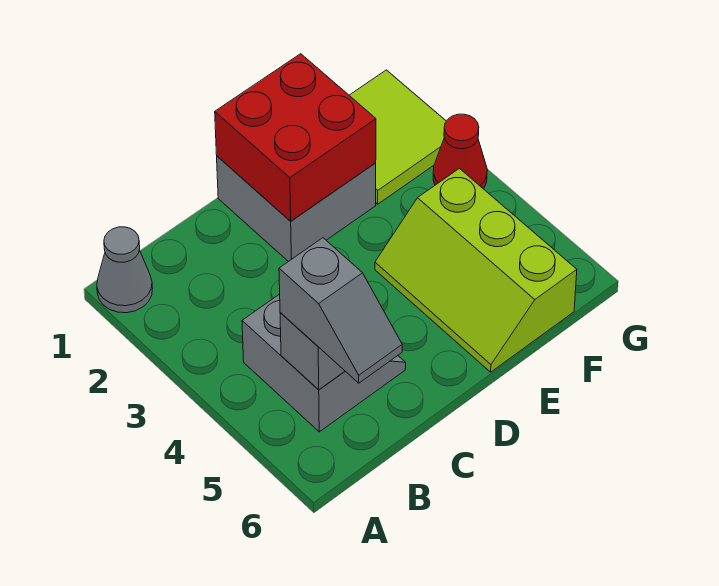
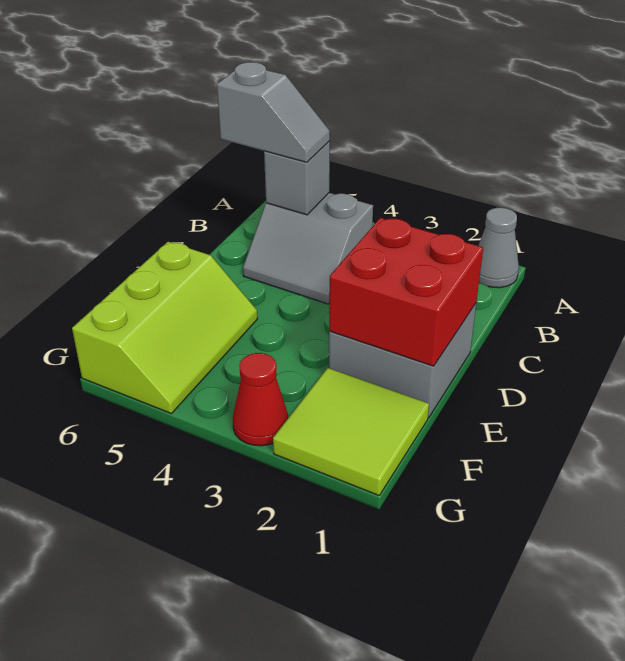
grey 1x2 slope [279,238,402,383] -> grey 1x2 slope turned to [217,62,330,162]
lime 2x3 slope [375,169,577,372] -> lime 2x3 slope turned to [72,242,258,414]

